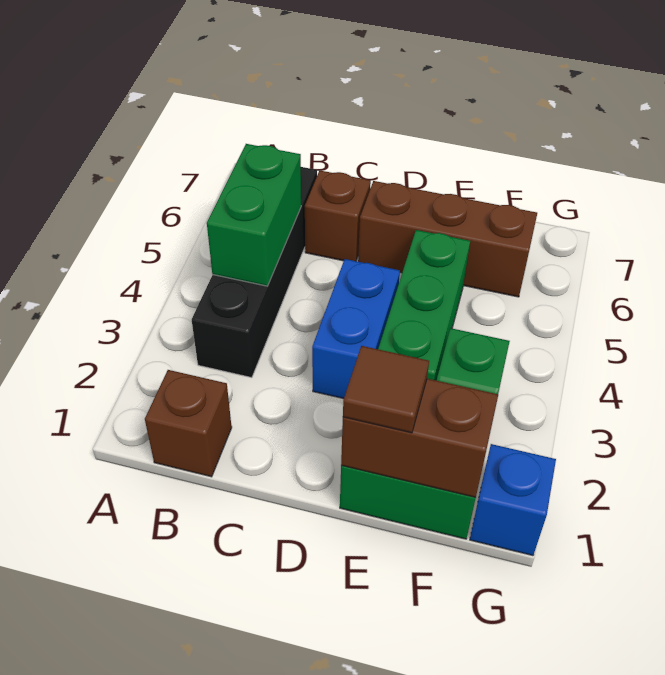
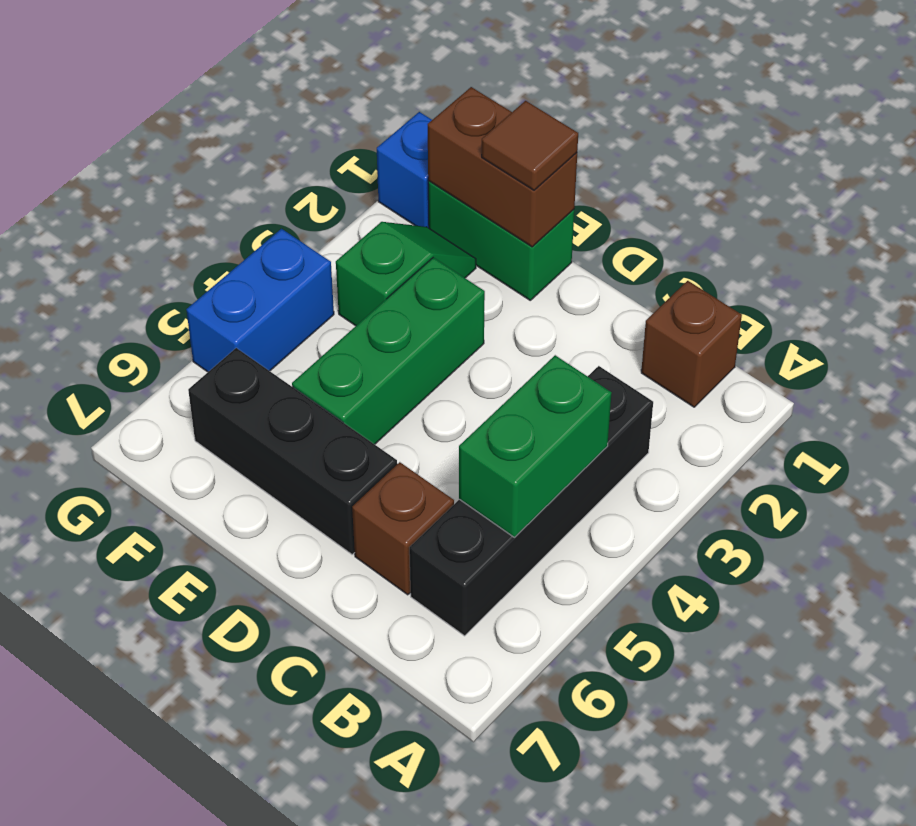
blue 1x2 brick [312,259,400,399] -> blue 1x2 brick moved to [186,229,334,372]
brown 1x3 brick [358,181,537,297] -> black 1x3 brick [188,348,397,554]

